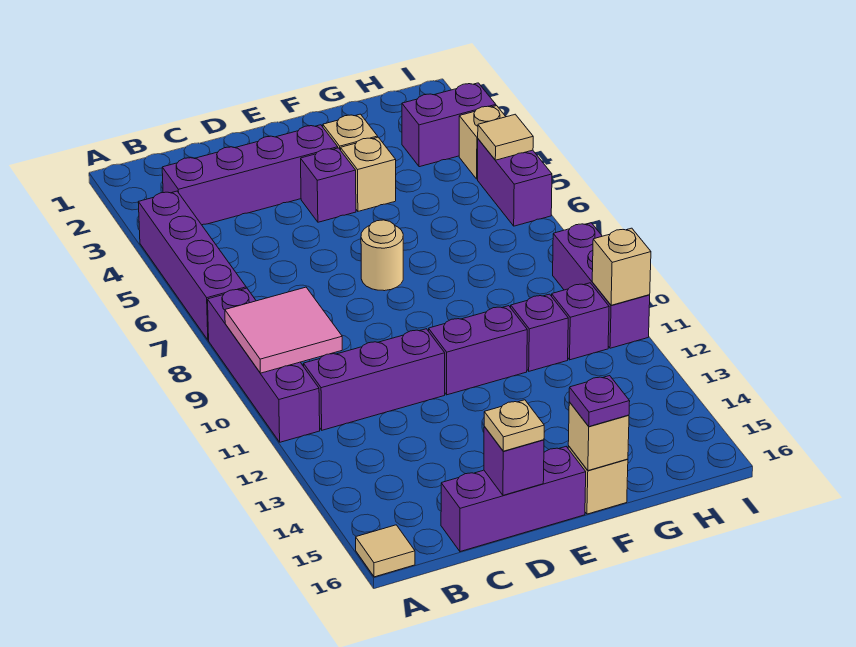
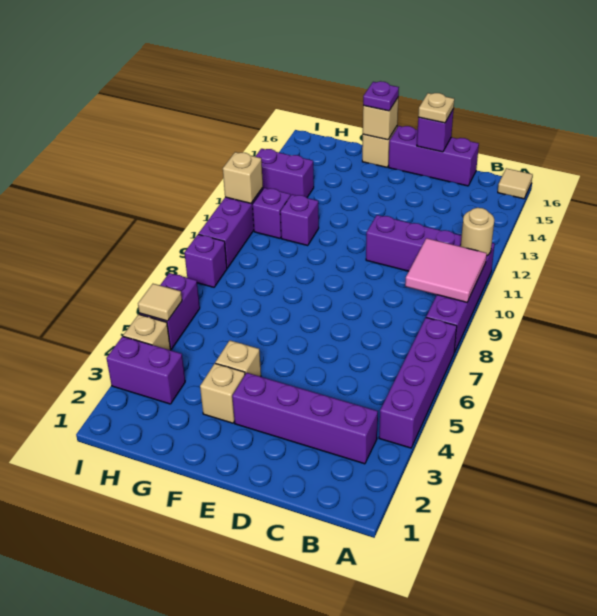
purple 1x1 brick [301,148,356,222] -> purple 1x1 brick moved to [184,234,227,287]
tan 1x1 round brick [361,220,403,291] -> tan 1x1 round brick moved to [461,208,494,256]
purple 1x2 brick [429,306,527,395] -> purple 1x2 brick moved to [255,149,314,197]

